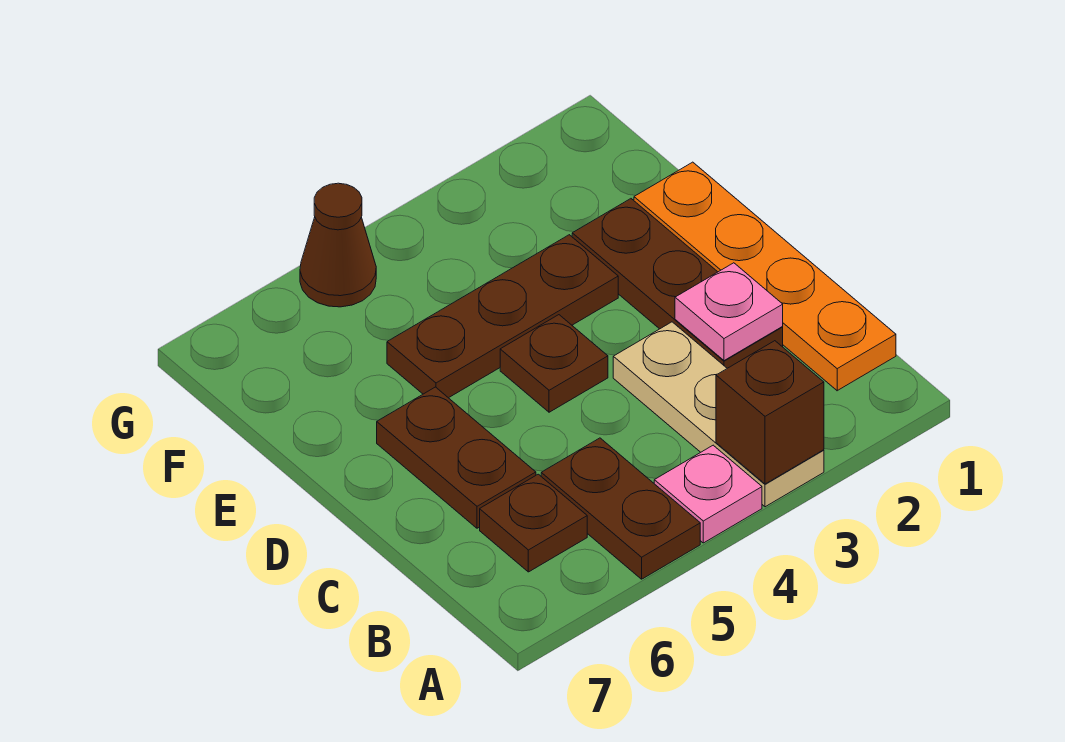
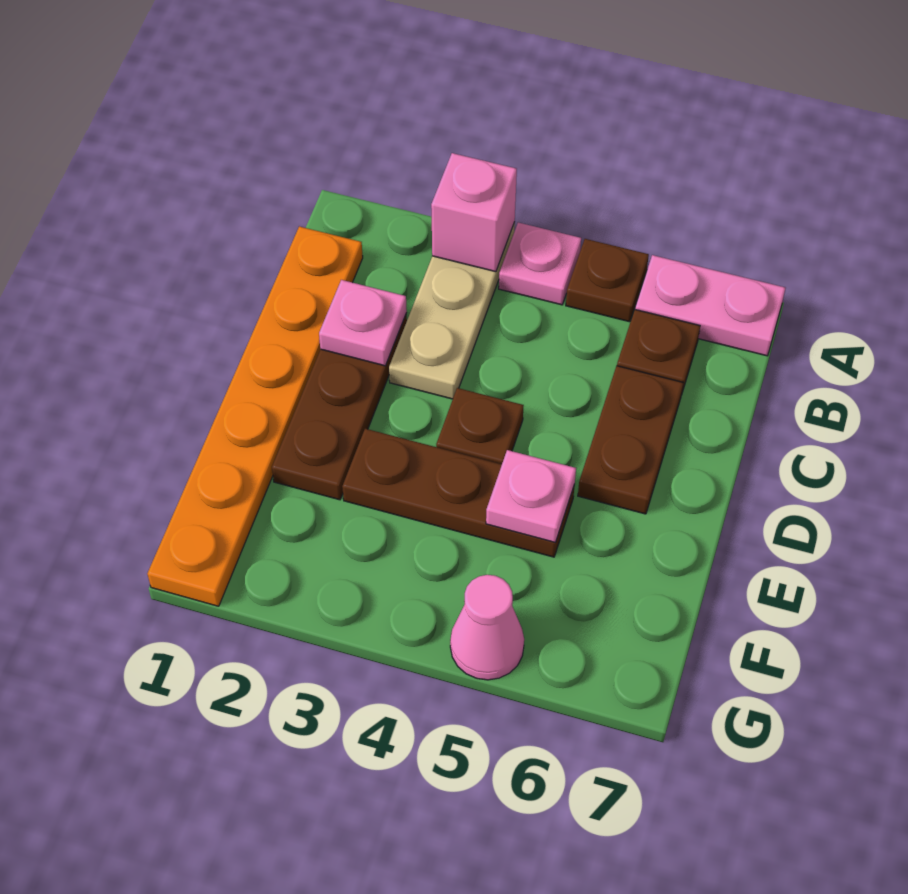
brown 1x1 brick [716,341,824,484] -> pink 1x1 brick [431,153,517,272]
brown 1x2 plate [541,438,700,579] -> brown 1x1 plate [566,239,649,322]
none -> pink 1x2 plate [635,255,786,356]
orange 1x4 plate [634,162,896,391] -> orange 1x6 plate [147,226,363,606]
none -> pink 1x1 plate [486,450,576,543]
brown 1x1 cone [300,183,376,307] -> pink 1x1 cone [450,575,524,680]

